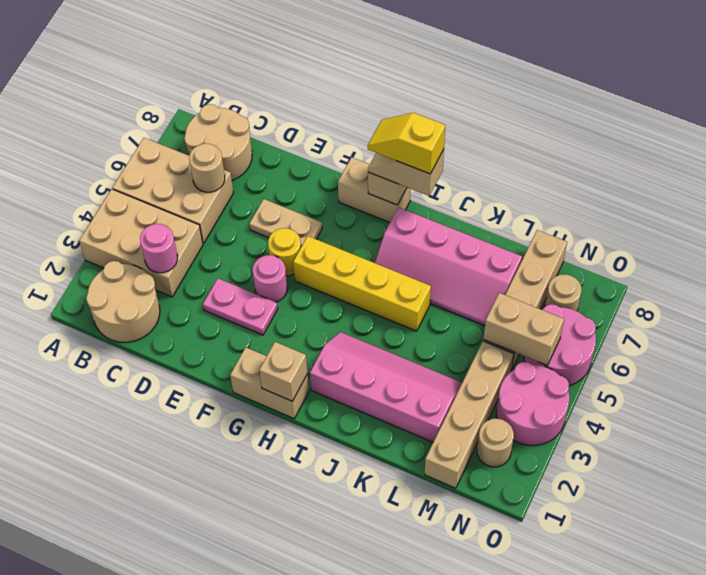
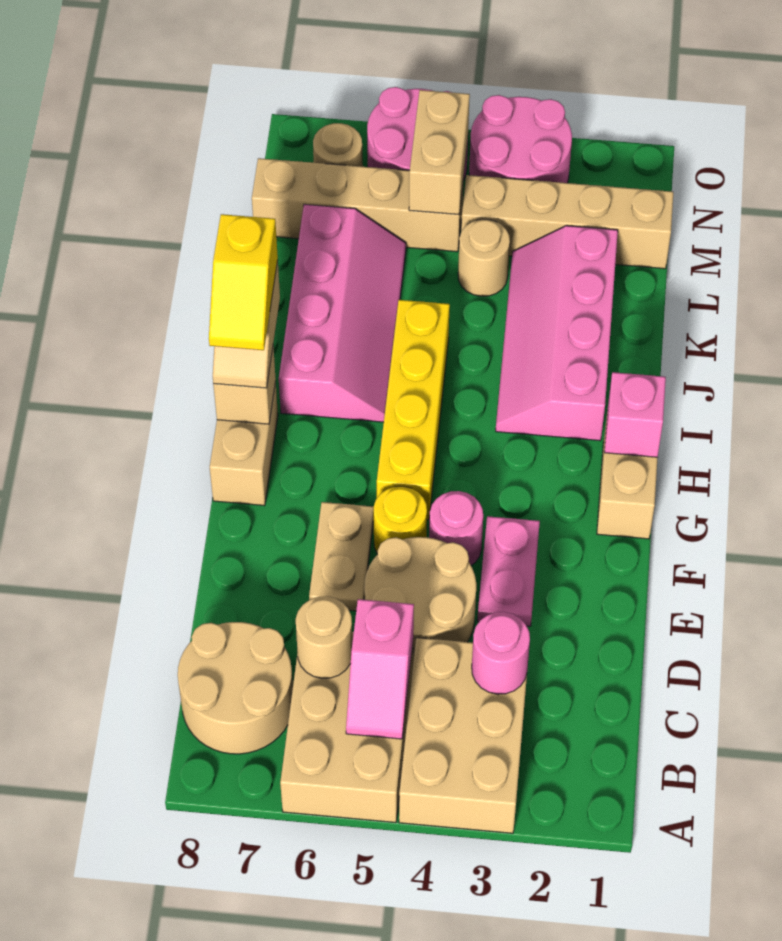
tan 2x2 round brick [86,261,160,342] -> tan 2x2 round brick moved to [364,537,476,662]
none -> pink 1x2 slope [346,599,414,739]
tan 1x1 brick [259,342,308,401] -> pink 1x1 brick [604,372,666,457]
tan 1x1 round brick [477,419,514,467] -> tan 1x1 round brick moved to [458,219,510,296]

